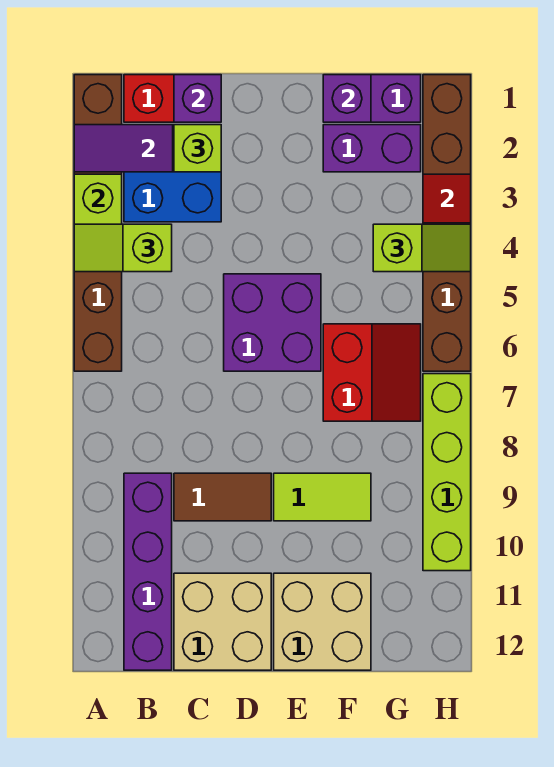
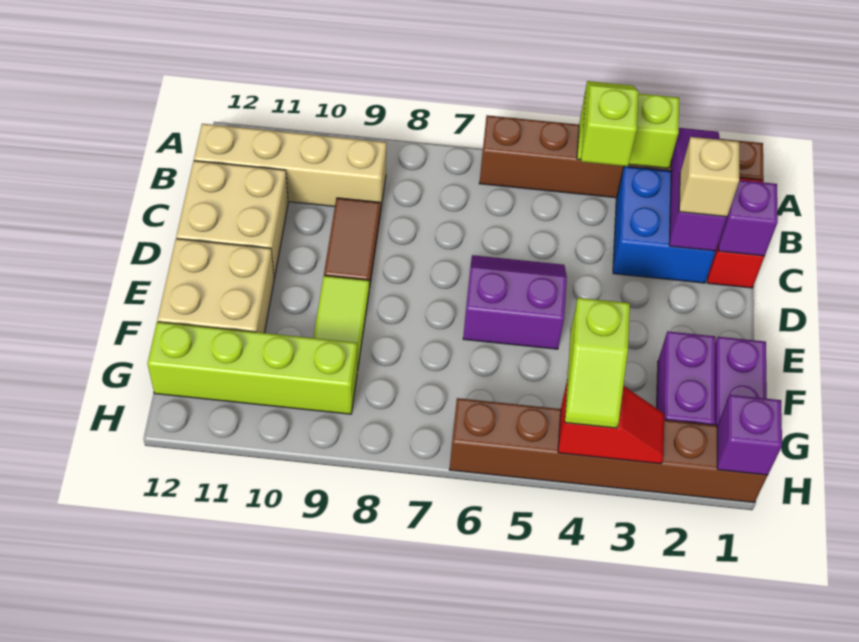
purple 1x4 brick [124,473,172,670] -> tan 1x4 brick [194,124,386,207]
lime 1x1 brick [174,125,221,172] -> tan 1x1 brick [679,137,739,217]
purple 2x2 brick [224,274,321,371] -> purple 2x2 slope [463,255,567,349]
purple 1x1 brick [323,75,371,122] -> purple 1x1 brick moved to [717,395,782,475]
red 2x2 slope [323,324,421,421] -> none
lime 1x4 brick [423,374,471,571] -> lime 1x4 brick moved to [147,322,357,414]

